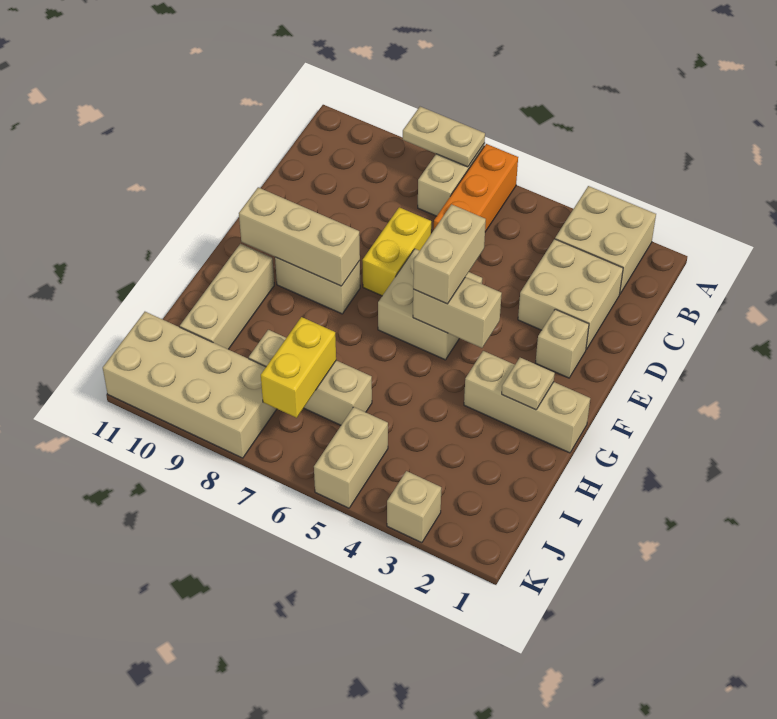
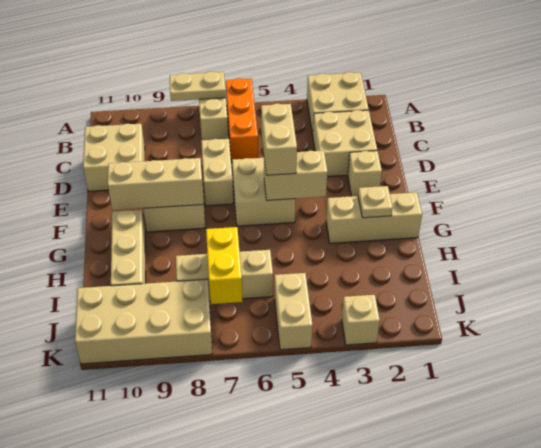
none -> tan 2x2 brick [83,124,145,191]
yellow 1x2 brick [362,207,431,296] -> tan 1x2 brick [201,139,233,206]

